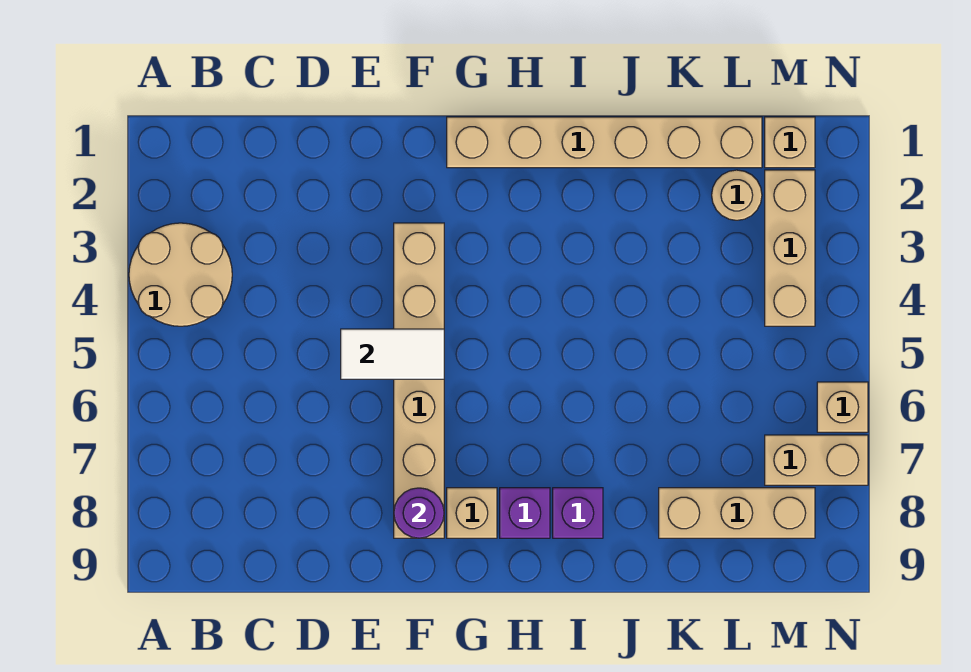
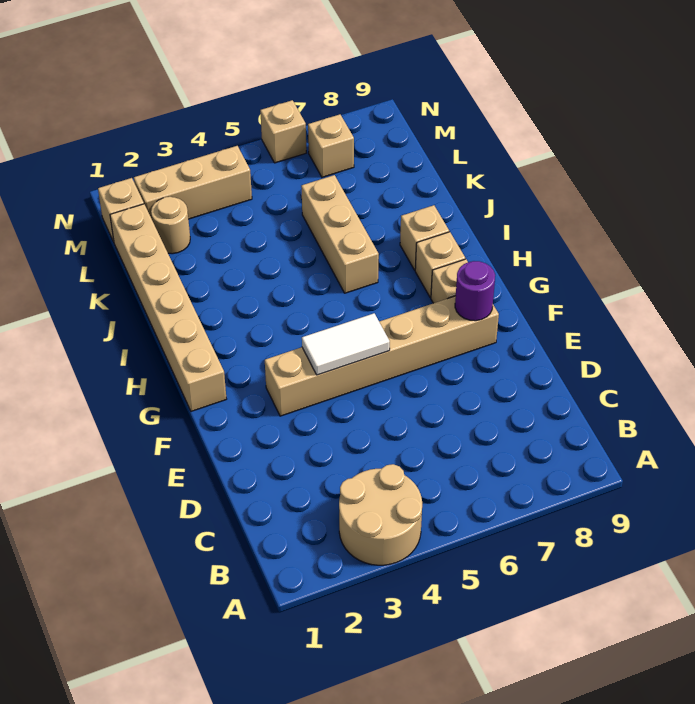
white 1x2 tile [341,329,444,379] -> white 1x2 tile turned to [302,313,390,375]
purple 1x1 brick [500,488,550,538] -> tan 1x1 brick [415,232,465,298]
purple 1x1 brick [553,488,603,538] -> tan 1x1 brick [400,205,449,270]
tan 1x3 brick [659,488,815,538] -> tan 1x3 brick moved to [301,175,379,293]
tan 1x2 brick [765,435,868,485] -> tan 1x1 brick [308,114,354,177]

